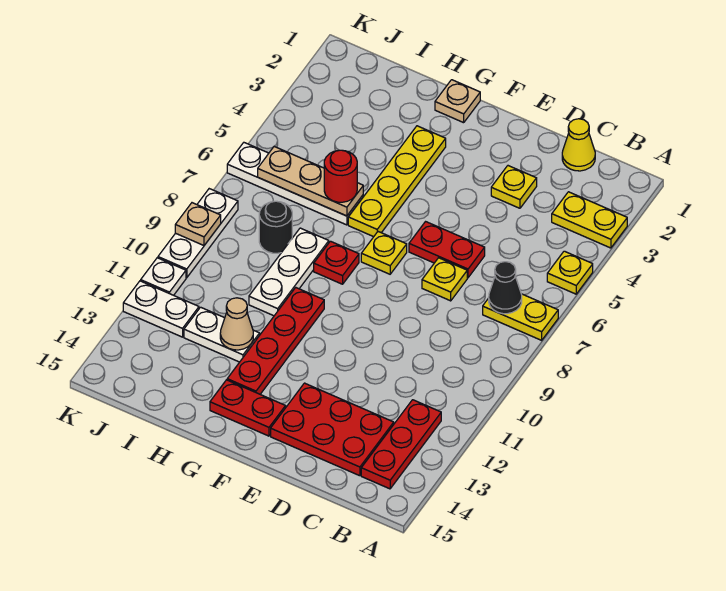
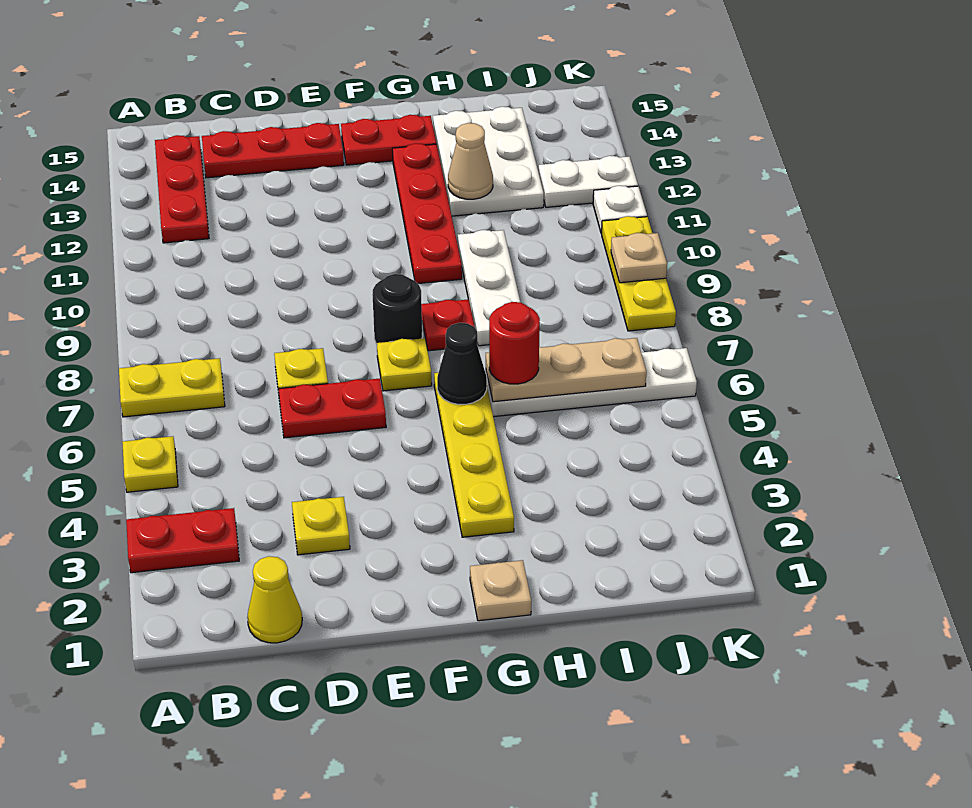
yellow 1x2 plate [552,192,627,248] -> red 1x2 plate [126,508,239,573]
black 1x1 cone [489,262,522,314] -> black 1x1 cone moved to [437,323,487,404]
red 2x3 plate [271,383,394,476] -> red 1x3 plate [202,123,344,178]
white 1x2 plate [184,307,260,362] -> white 2x3 plate [433,107,544,216]
black 1x1 round brick [259,201,292,253] -> black 1x1 round brick moved to [372,274,422,344]
white 1x3 plate [158,189,238,278] -> yellow 1x3 plate [602,216,676,331]

